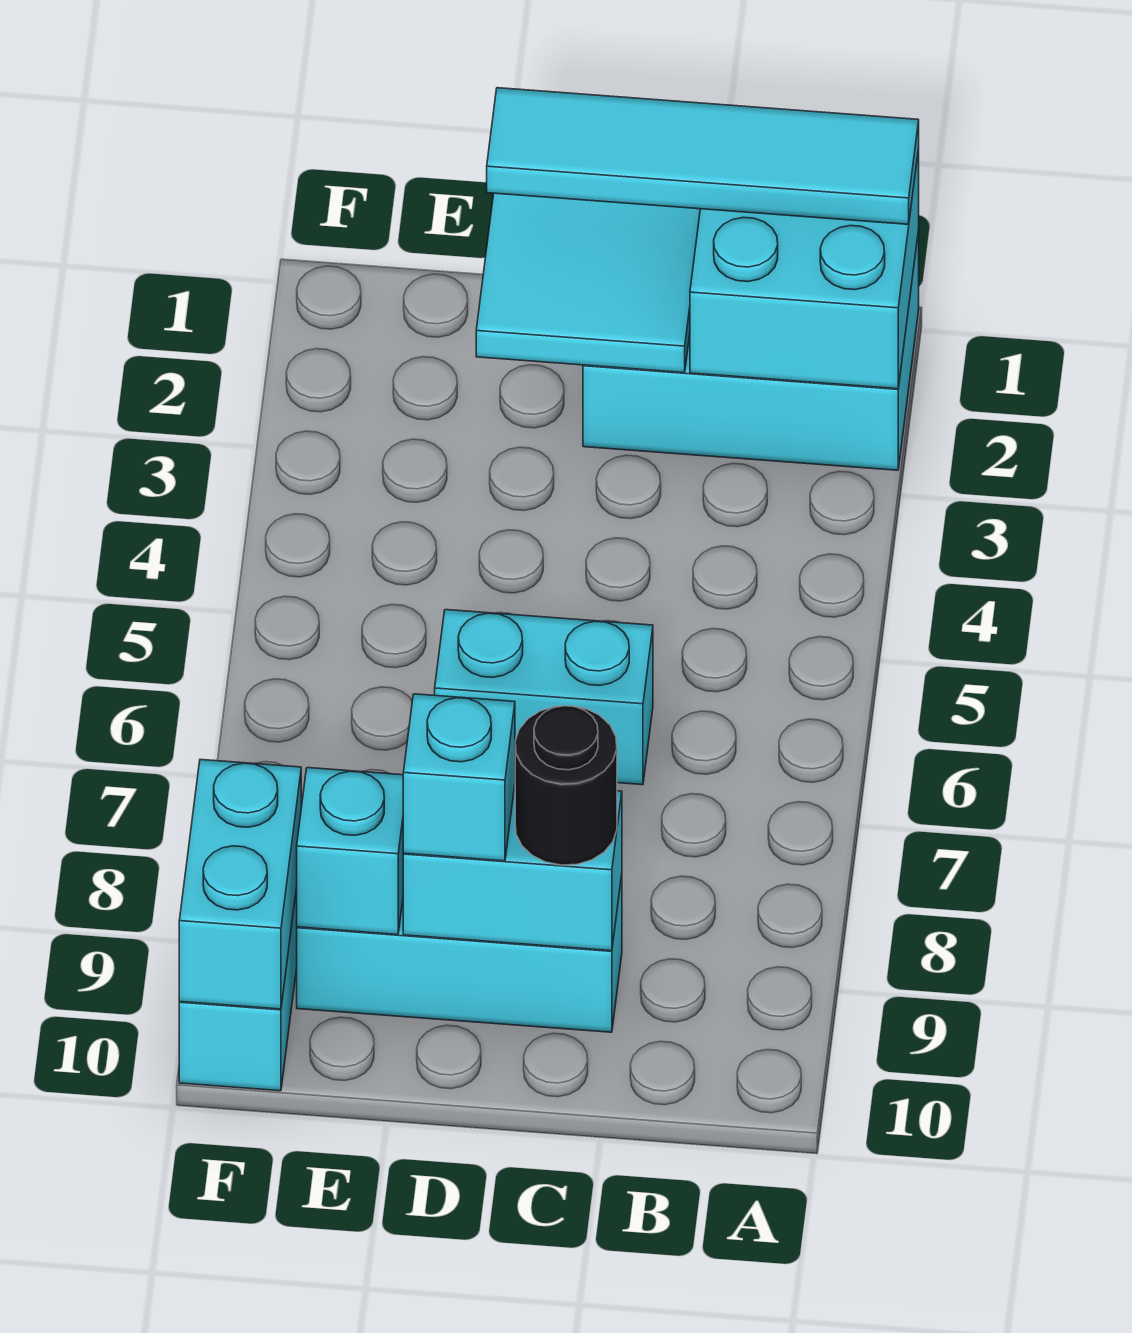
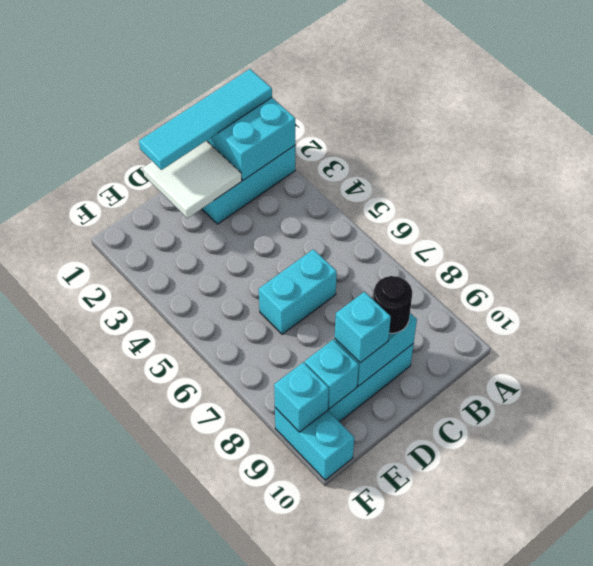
cyan 2x2 tile [476,193,700,373] -> white 2x2 tile [143,141,242,218]
cyan 1x2 brick [179,760,301,1009] -> cyan 1x1 brick [274,362,329,432]

